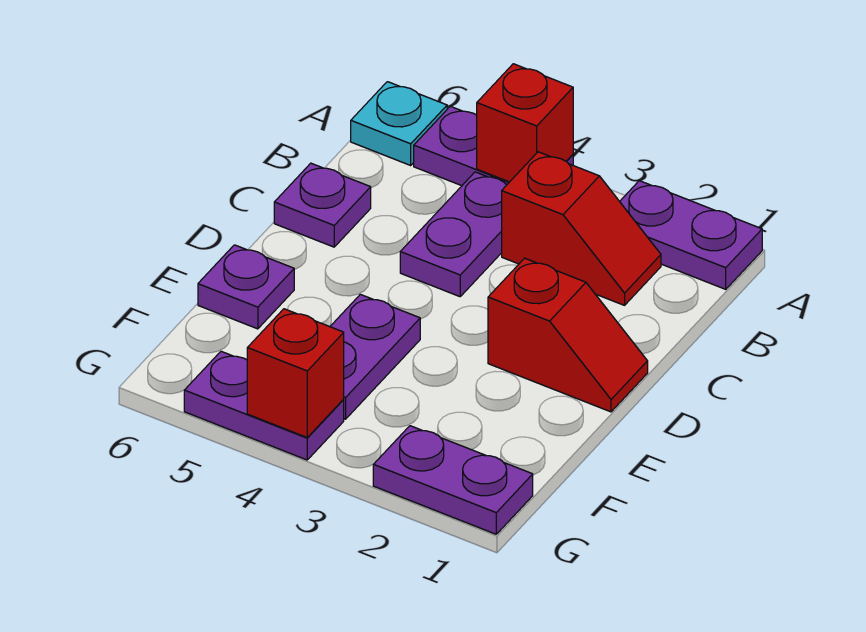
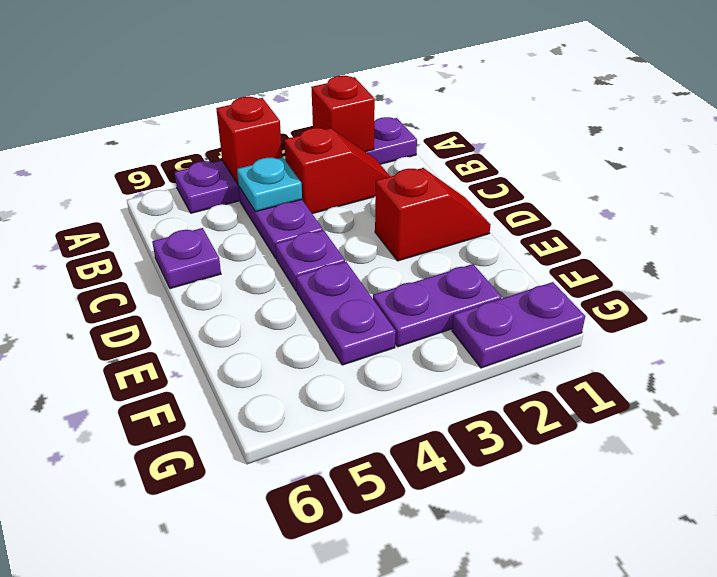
cyan 1x1 plate [351,82,447,165] -> cyan 1x1 plate moved to [237,157,302,212]
purple 1x1 plate [198,245,294,329] -> purple 1x1 plate moved to [275,230,345,291]
purple 1x2 plate [184,351,344,460] -> purple 1x2 plate moved to [373,264,501,347]
red 1x1 brick [247,309,344,437] -> red 1x1 brick moved to [311,76,375,152]

